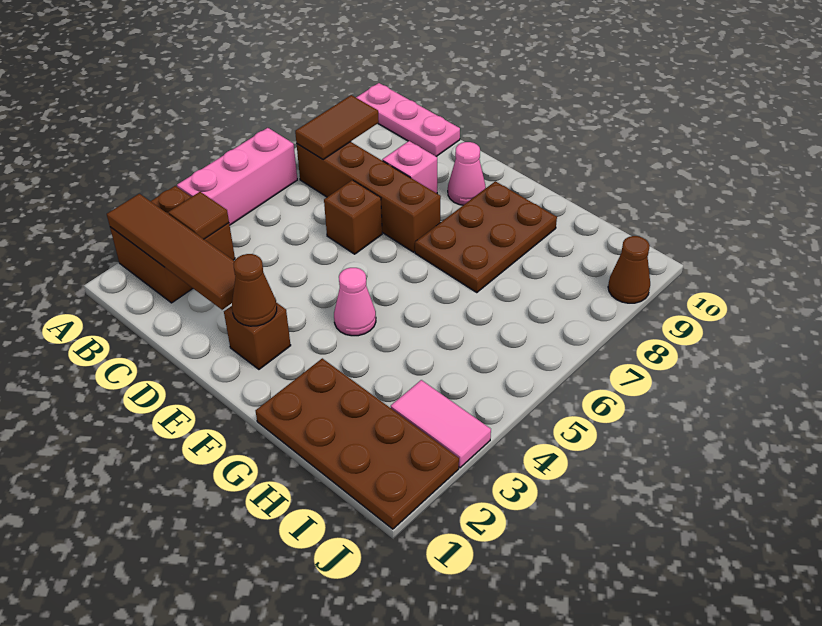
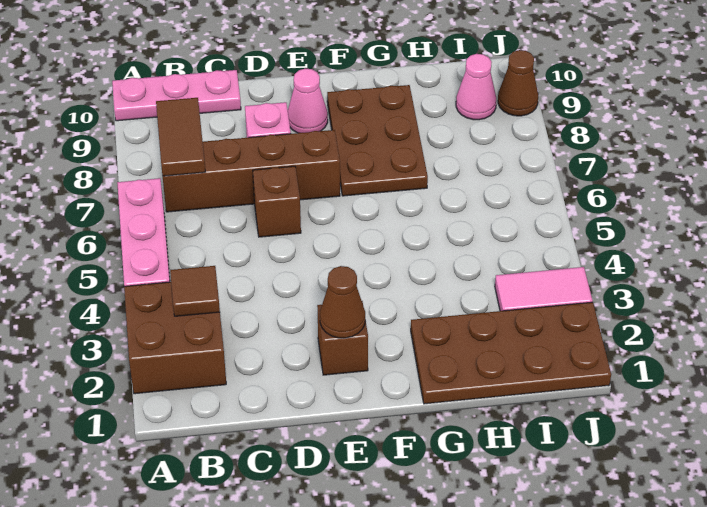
brown 1x4 tile [107,194,235,310] -> none
pink 1x1 cone [334,268,376,336] -> pink 1x1 cone moved to [456,54,496,120]

